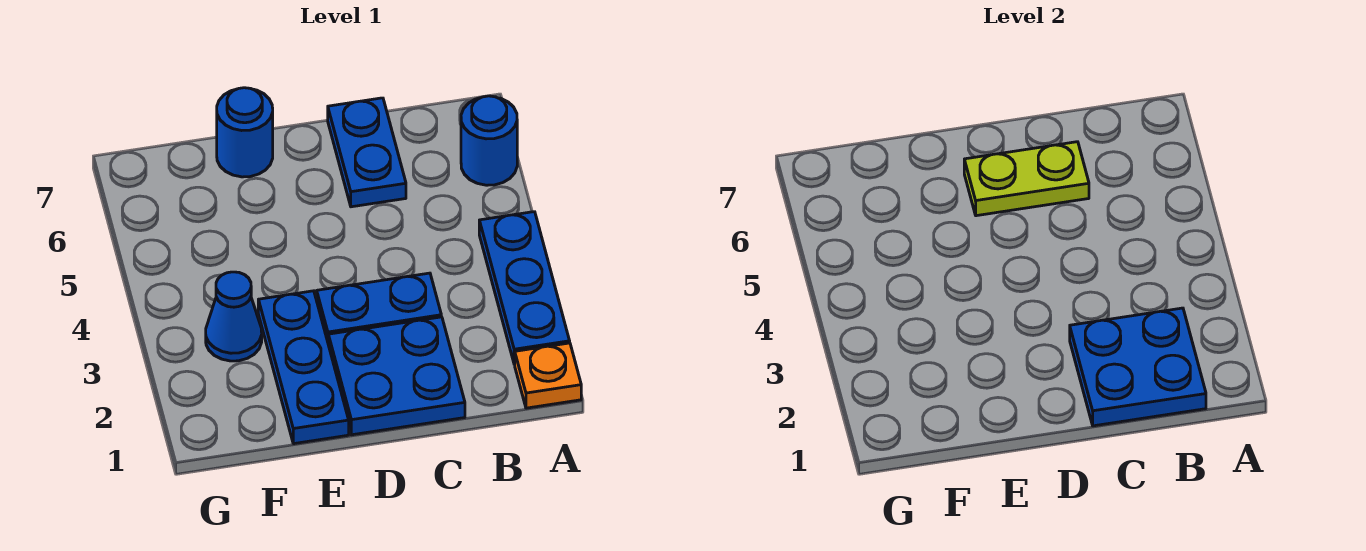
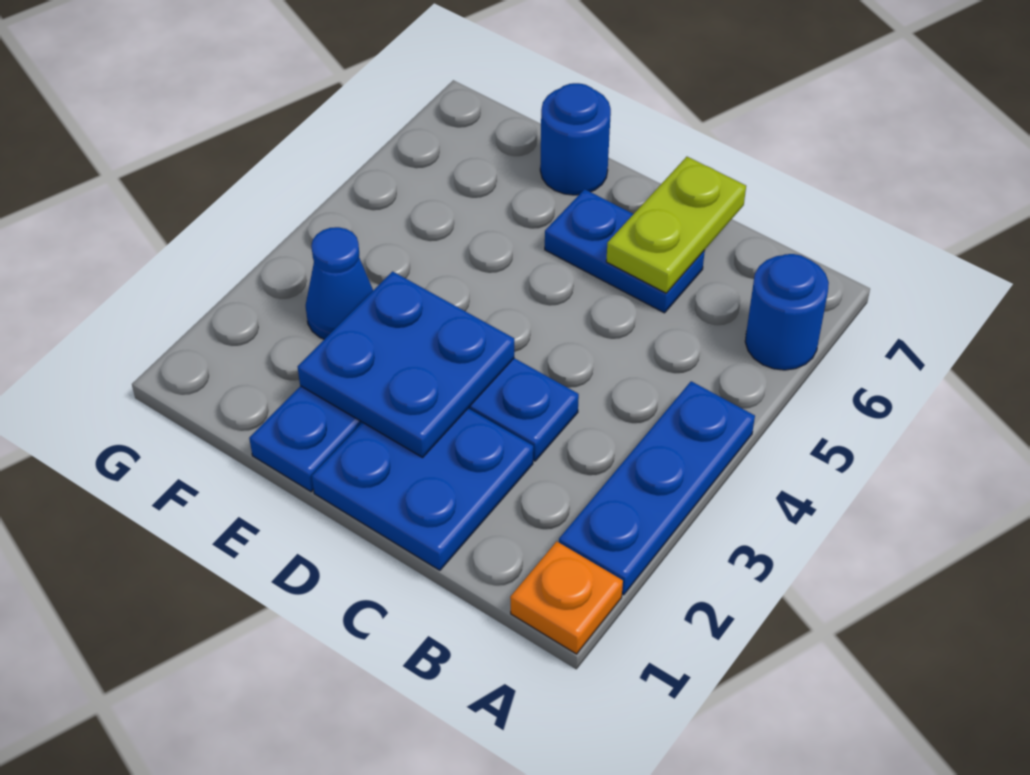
blue 2x2 plate [1070,308,1206,426] -> blue 2x2 plate moved to [298,272,514,457]
blue 1x2 plate [328,98,406,207] -> blue 1x2 plate turned to [545,189,705,313]
lime 1x2 plate [964,142,1089,216] -> lime 1x2 plate turned to [606,157,746,293]

